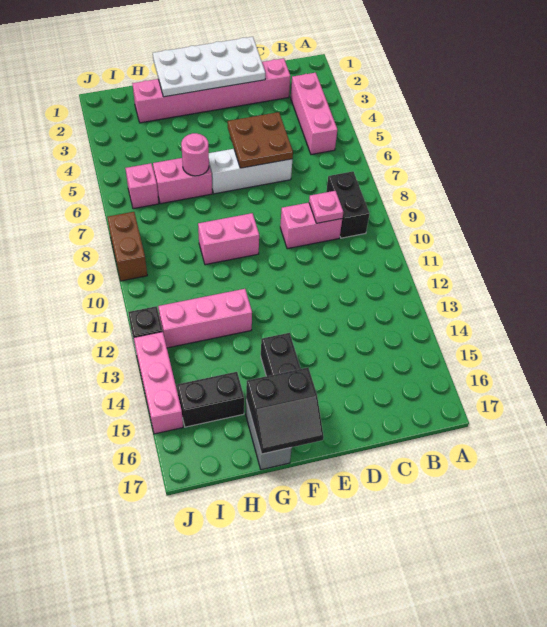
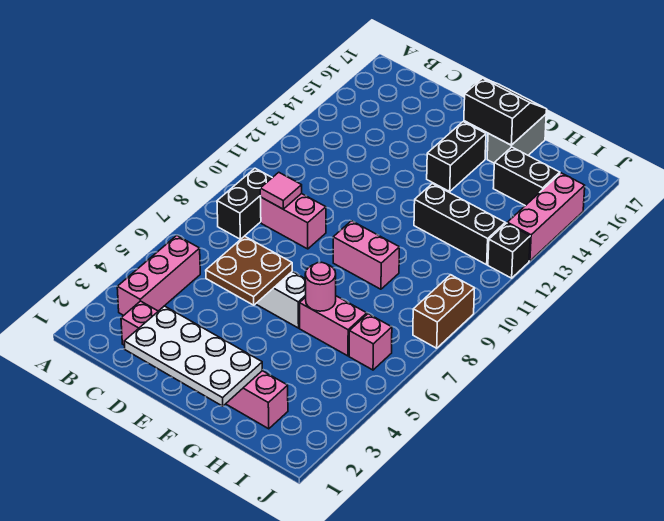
pink 1x1 plate [309,191,343,223] -> pink 1x1 tile [260,172,302,209]
pink 1x3 brick [158,289,252,348] -> black 1x3 brick [414,184,505,265]

